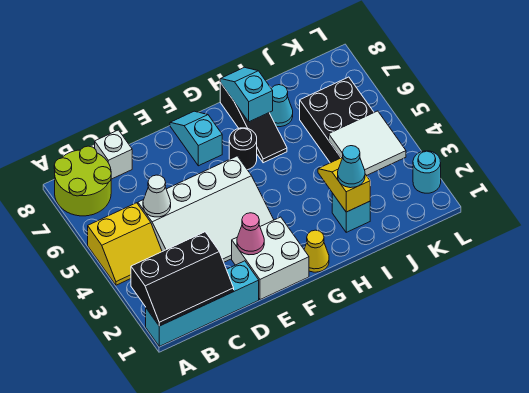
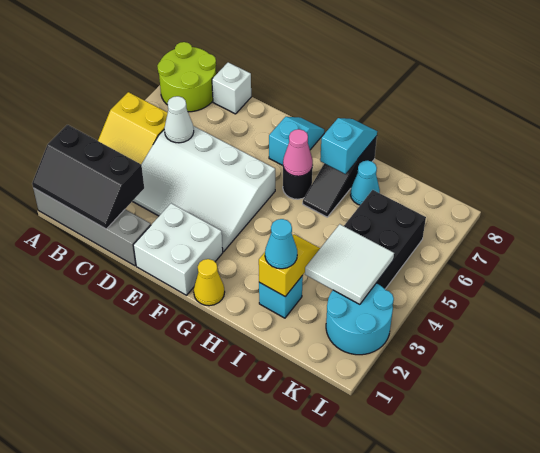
cyan 1x4 brick [146,261,259,346] -> grey 1x4 brick [33,188,151,266]
pink 1x1 cone [237,213,264,255] -> pink 1x1 cone moved to [283,129,313,176]
cyan 1x1 round brick [413,151,441,193] -> cyan 2x2 round brick [326,283,394,355]

